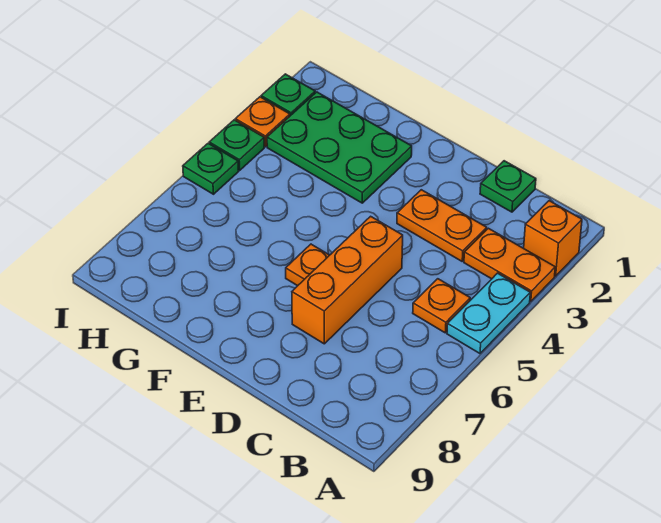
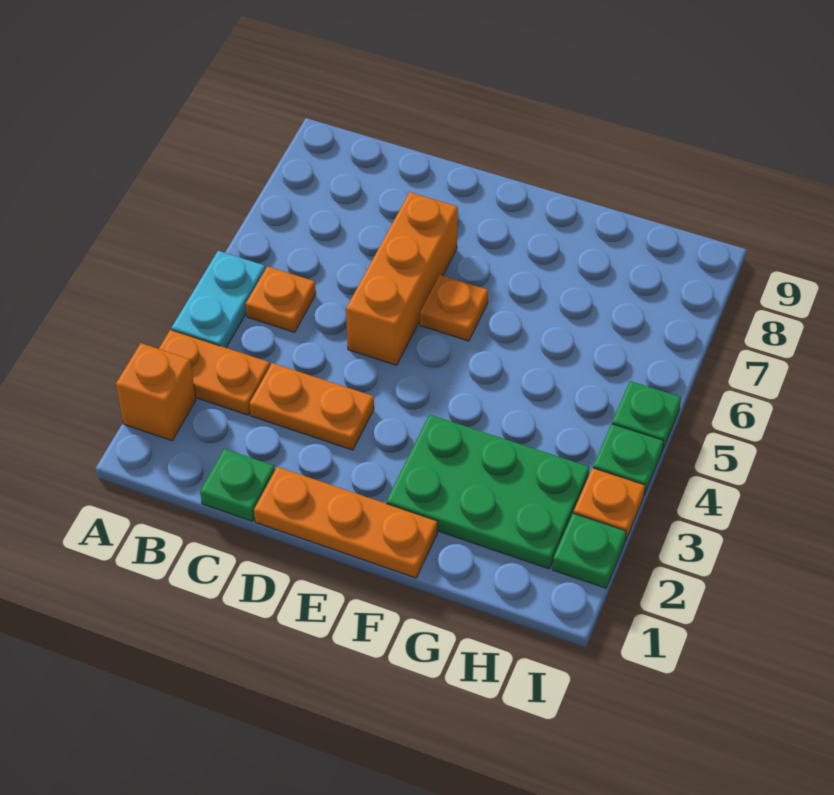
none -> orange 1x3 plate [254,467,438,578]

